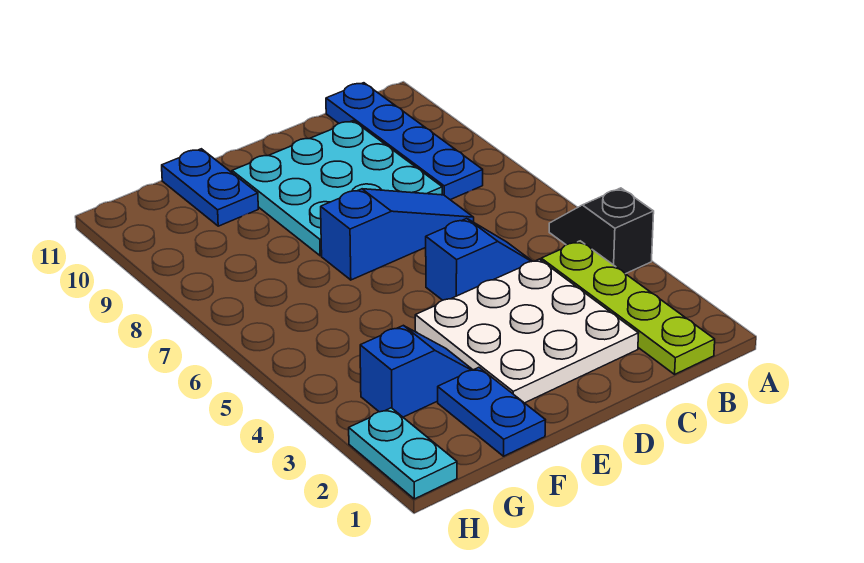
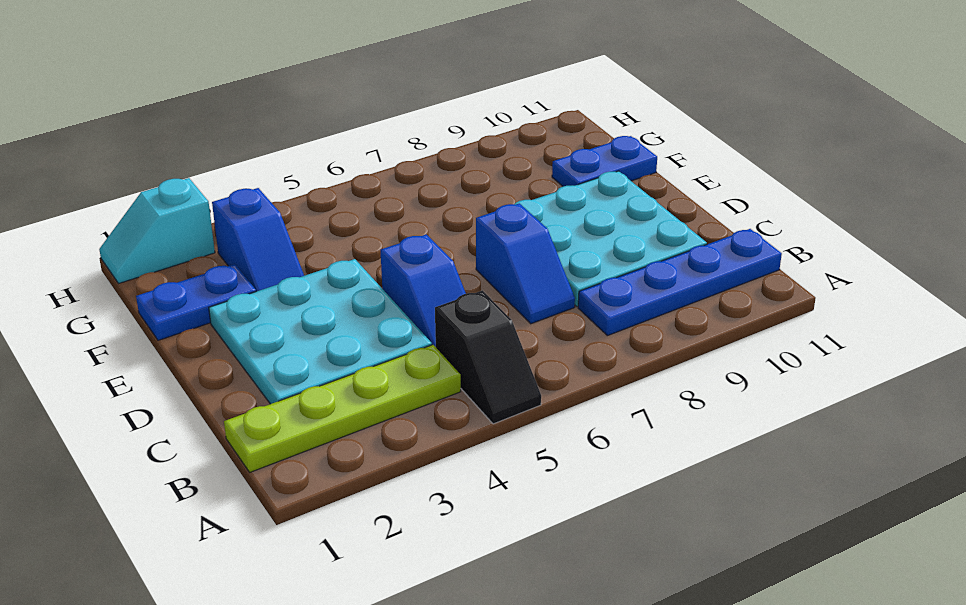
black 1x2 slope [549,188,654,274] -> black 1x2 slope turned to [435,290,541,424]
white 3x3 plate [415,259,639,403] -> cyan 3x3 plate [209,259,432,404]
blue 1x3 slope [321,189,474,280] -> blue 1x2 slope [476,203,575,324]
cyan 1x2 plate [349,408,457,499] -> cyan 1x2 slope [99,178,215,283]

